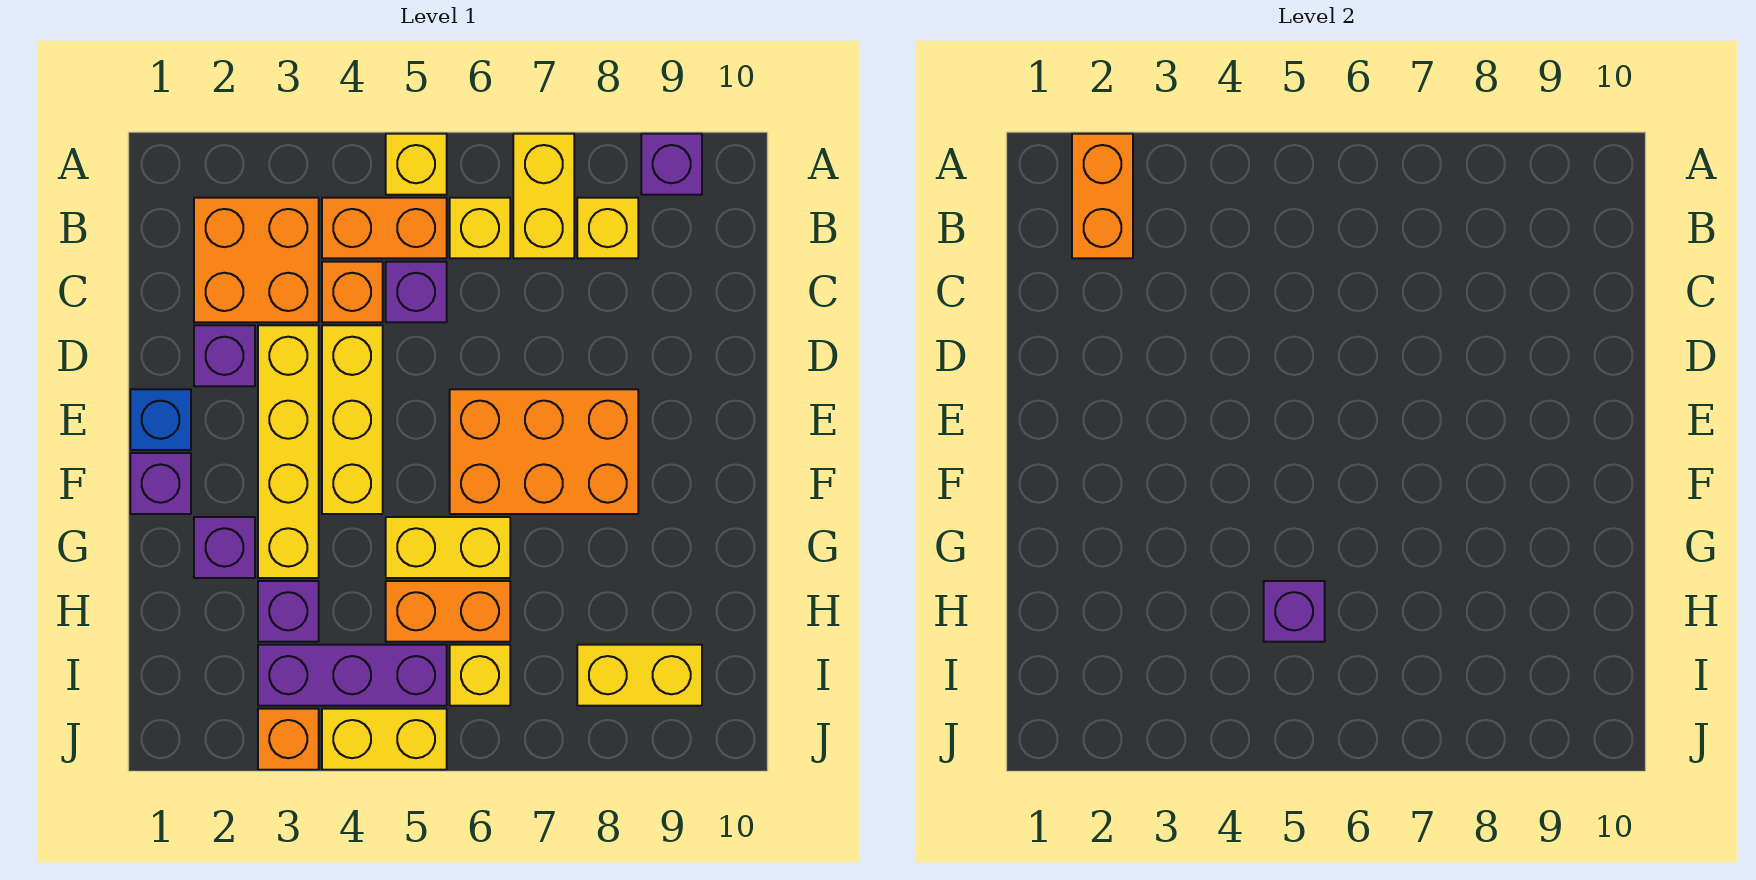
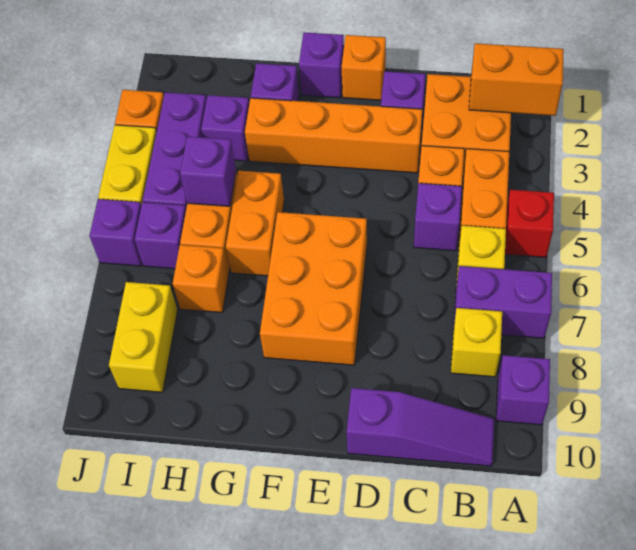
yellow 1x1 brick [386,134,447,195] -> red 1x1 brick [505,190,554,257]
yellow 1x2 brick [513,134,574,258] -> purple 1x2 brick [453,266,552,338]
none -> purple 1x3 slope [347,388,494,466]
yellow 1x4 brick [258,325,319,578] -> orange 1x4 brick [245,98,422,173]
yellow 1x3 brick [322,325,383,514] -> none
blue 1x1 brick [130,389,191,450] -> orange 1x1 brick [342,35,386,100]
yellow 1x2 brick [386,517,510,578] -> orange 1x2 brick [226,171,284,276]
none -> orange 1x1 brick [173,245,229,313]
yellow 1x1 brick [450,645,510,706] -> purple 1x1 brick [135,202,186,269]
none -> purple 1x1 brick [90,199,142,266]

